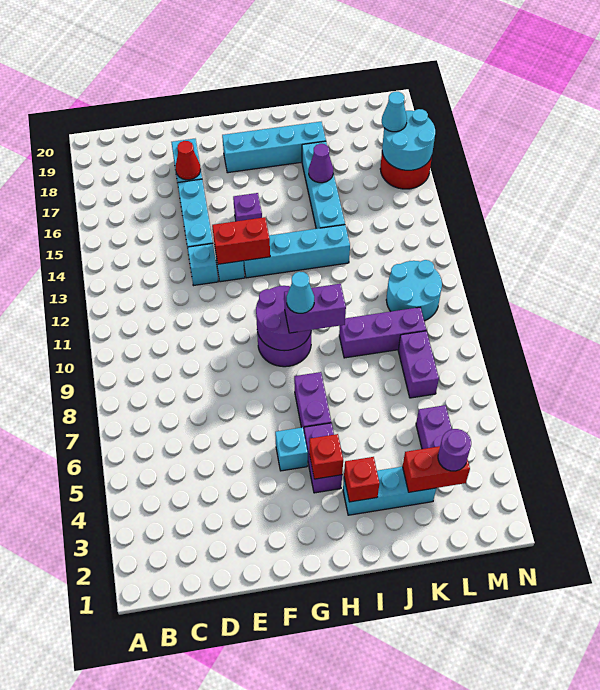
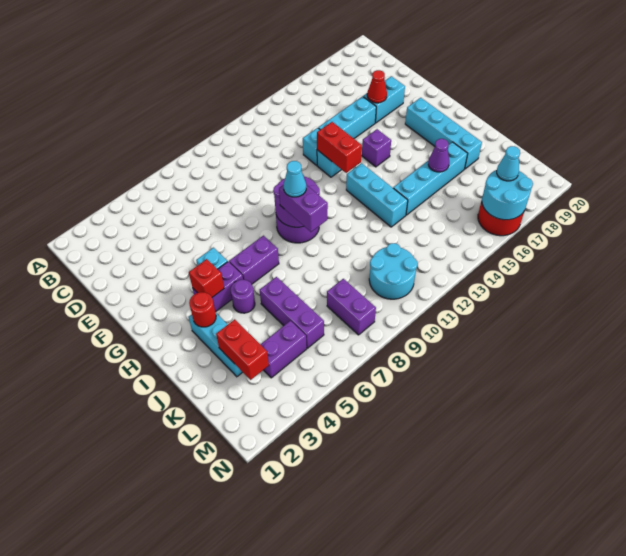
cyan 1x4 brick [243,225,350,278] -> cyan 1x3 brick [346,163,408,227]
red 1x1 brick [344,457,379,502] -> red 1x1 round brick [189,292,216,327]
purple 1x3 brick [339,307,426,358] -> purple 1x3 brick moved to [260,277,324,348]
purple 1x1 round brick [438,429,471,471] -> purple 1x1 round brick moved to [231,280,255,313]
purple 1x2 brick [398,331,439,398] -> purple 1x2 brick turned to [327,279,376,335]

